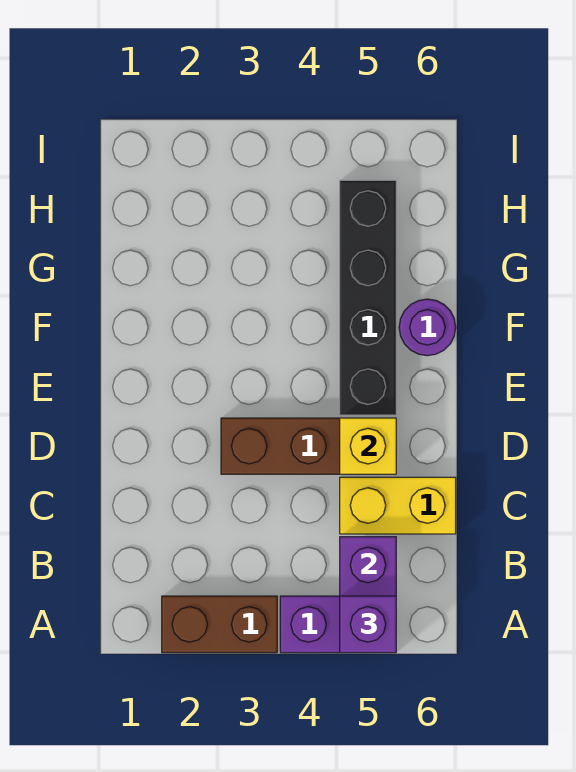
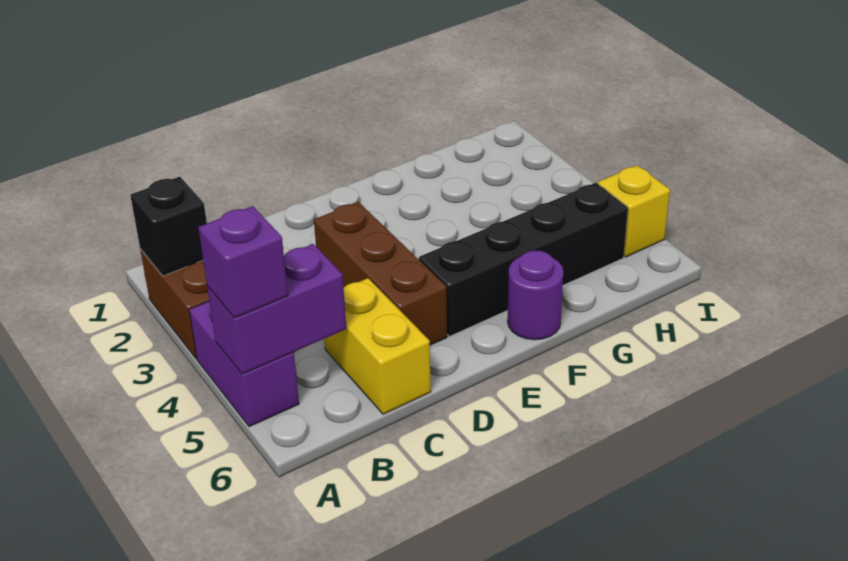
none -> black 1x1 brick [130,177,207,276]
yellow 1x1 brick [340,418,396,474] -> yellow 1x1 brick moved to [598,165,670,257]

